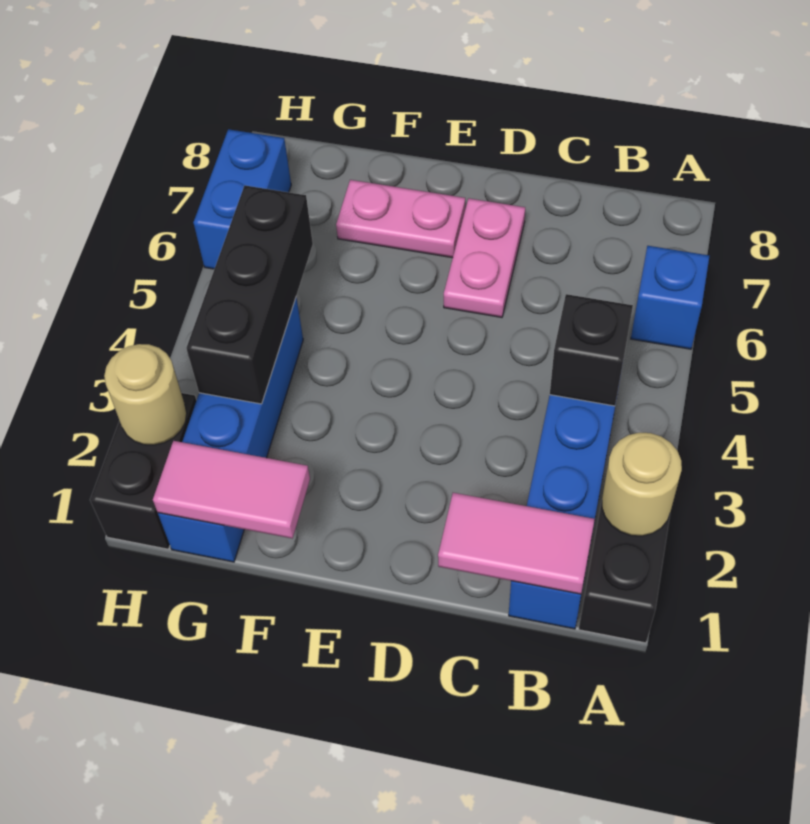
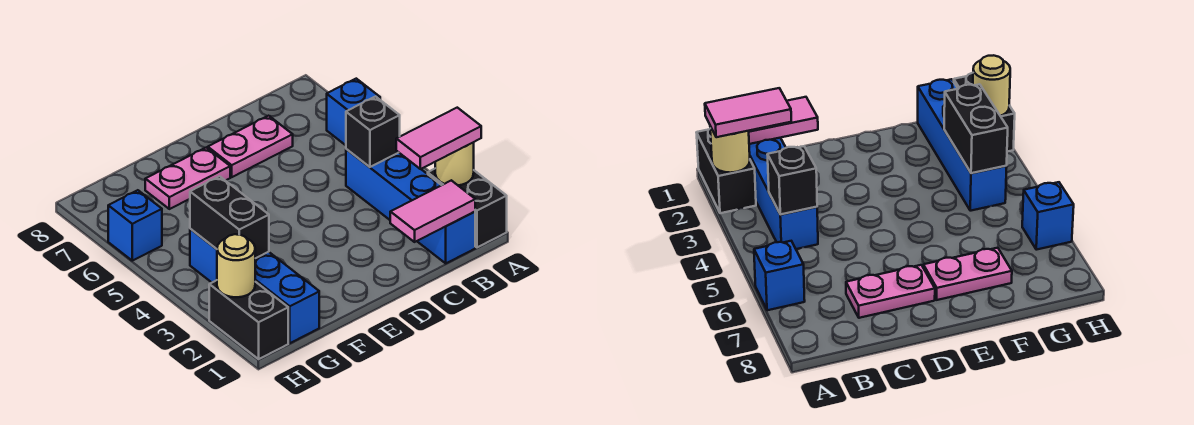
pink 1x2 plate [444,198,525,317] -> pink 1x2 plate turned to [208,116,293,177]
pink 1x2 tile [153,441,310,539] -> pink 1x2 tile moved to [396,108,481,169]
black 1x3 brick [186,185,313,404] -> black 1x2 brick [190,176,269,258]
blue 1x2 brick [193,129,291,269] -> blue 1x1 brick [108,190,162,261]

